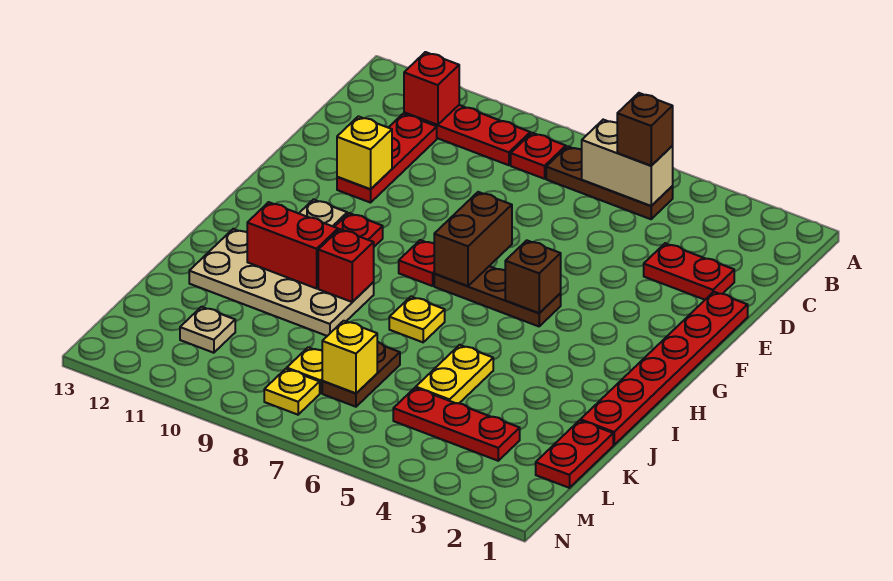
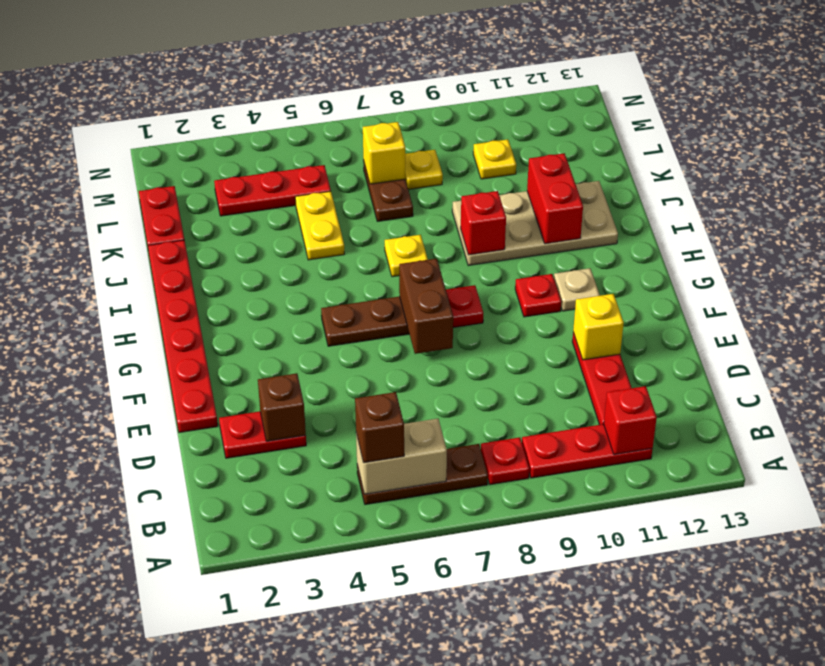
brown 1x1 brick [505,240,561,313] -> brown 1x1 brick moved to [258,373,306,441]
red 1x2 brick [247,202,338,288] -> red 1x2 brick turned to [527,153,583,244]
tan 1x1 plate [180,307,235,353] -> none
yellow 1x1 plate [264,369,320,415] -> yellow 1x1 plate moved to [473,139,516,179]

